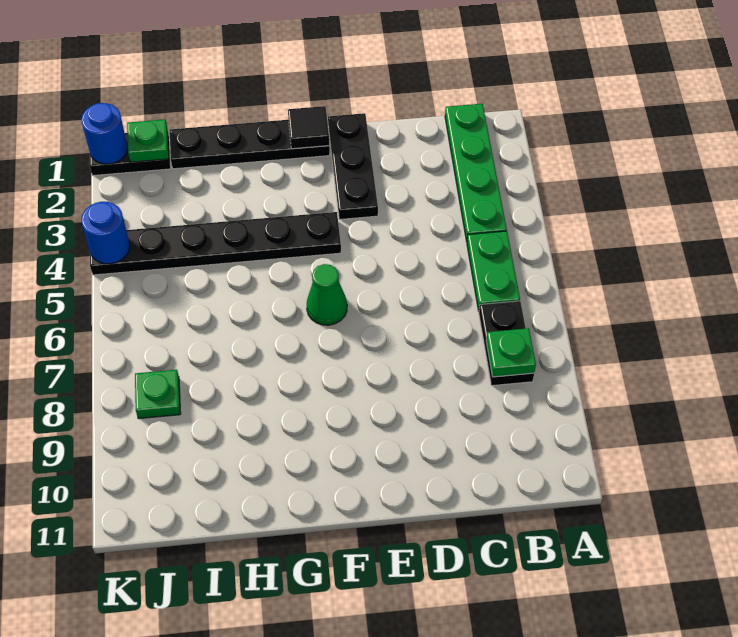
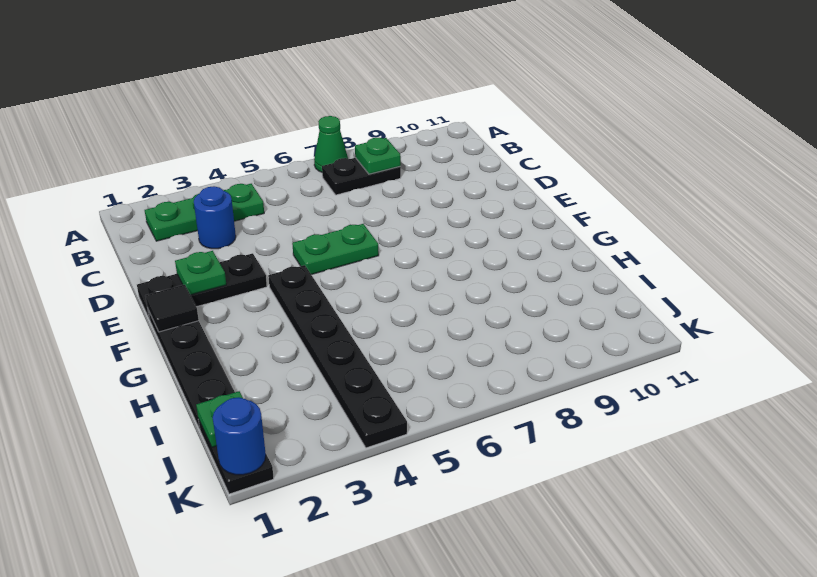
green 1x4 plate [445,104,507,241] -> green 1x3 plate [145,184,264,241]
green 1x2 plate [467,231,520,311] -> green 1x2 plate moved to [292,224,379,275]
green 1x1 cone [307,264,347,325] -> green 1x1 cone moved to [314,116,348,172]
green 1x1 plate [135,370,181,419] -> green 1x1 plate moved to [175,251,226,295]
blue 1x1 round brick [81,202,130,264] -> blue 1x1 round brick moved to [194,186,236,249]

